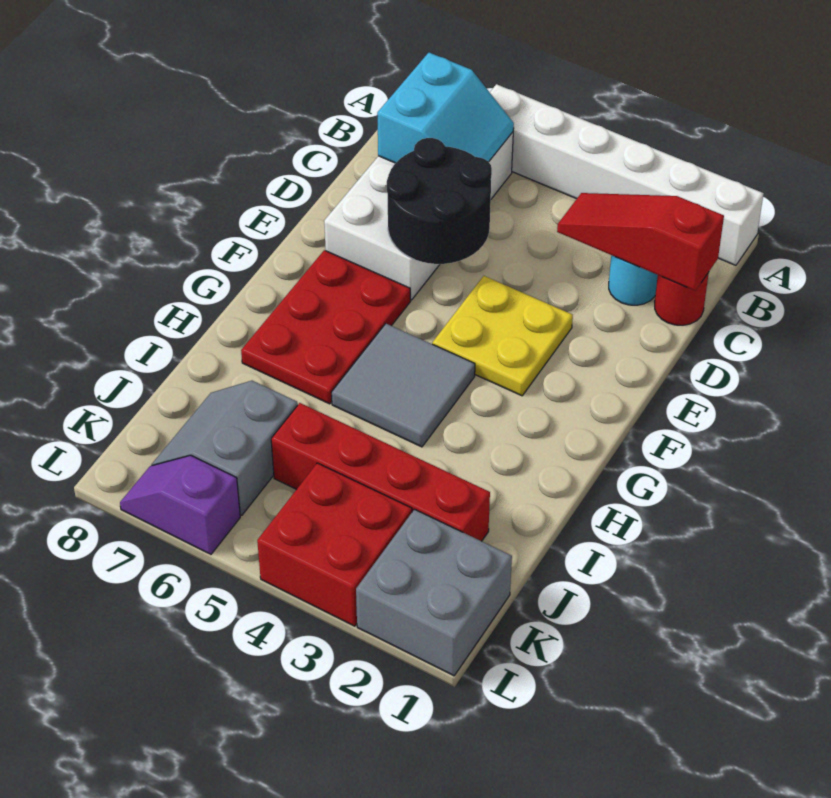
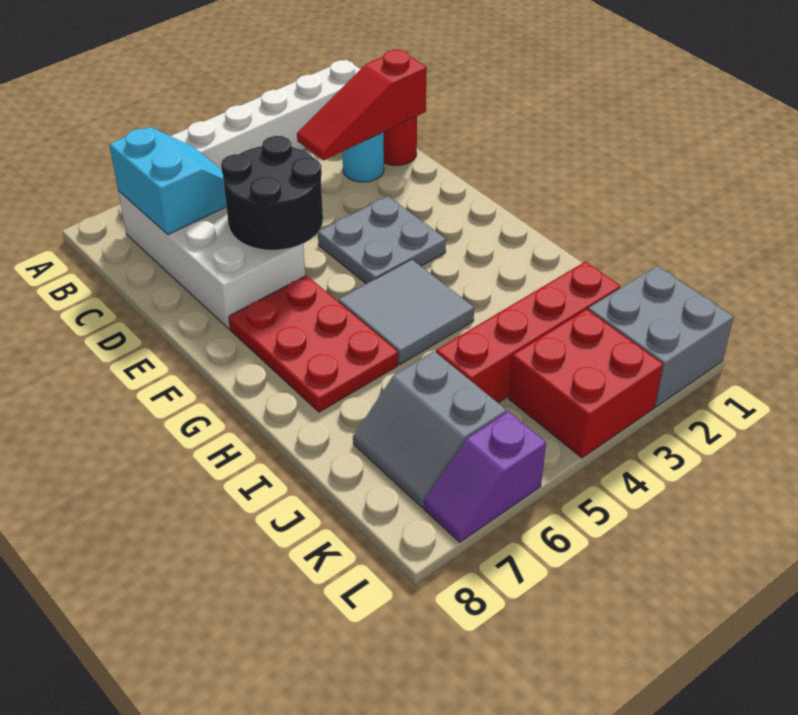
yellow 2x2 plate [432,276,573,396] -> grey 2x2 plate [318,196,446,284]

